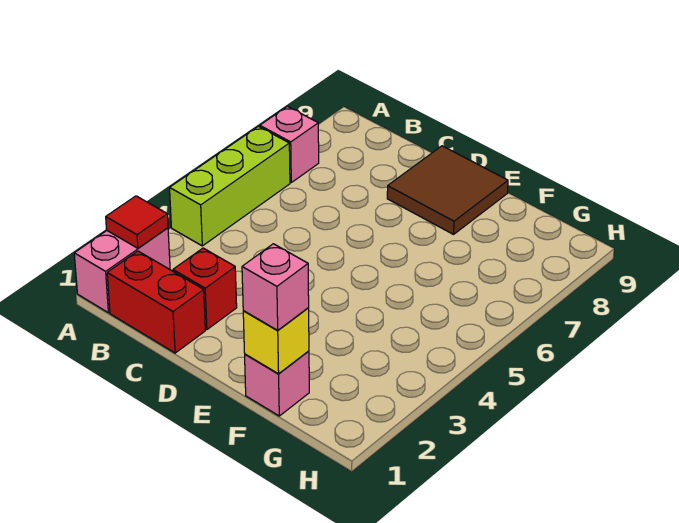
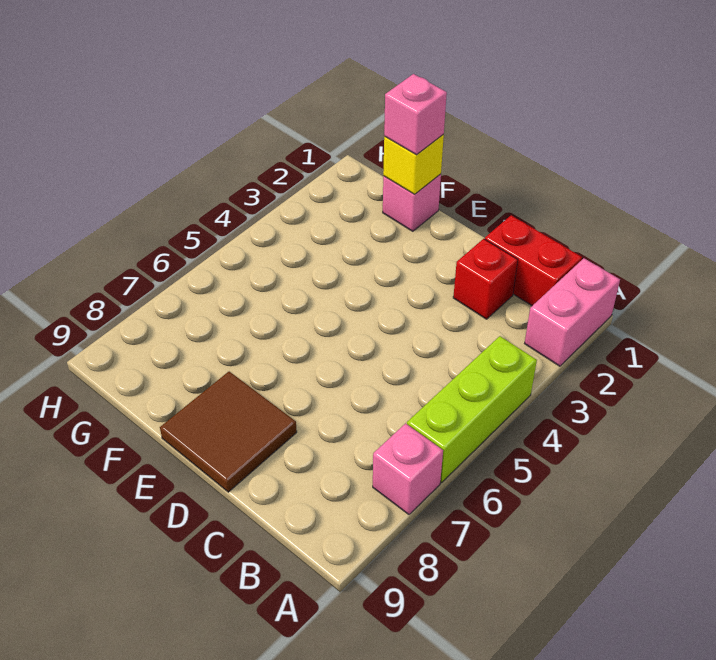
red 1x1 tile [106,196,168,248] -> none

